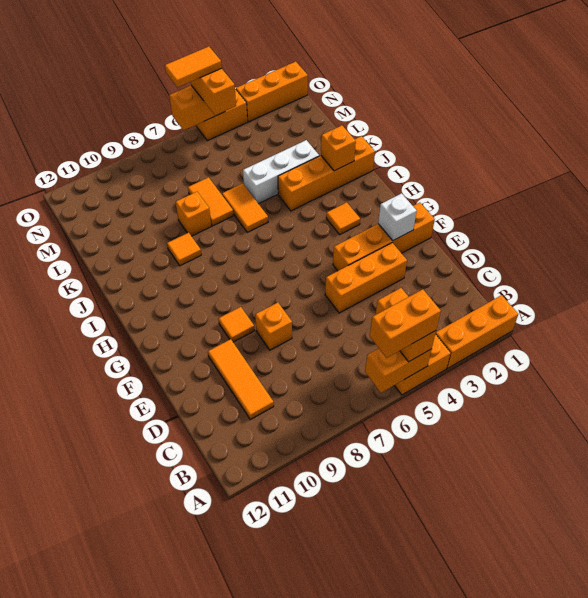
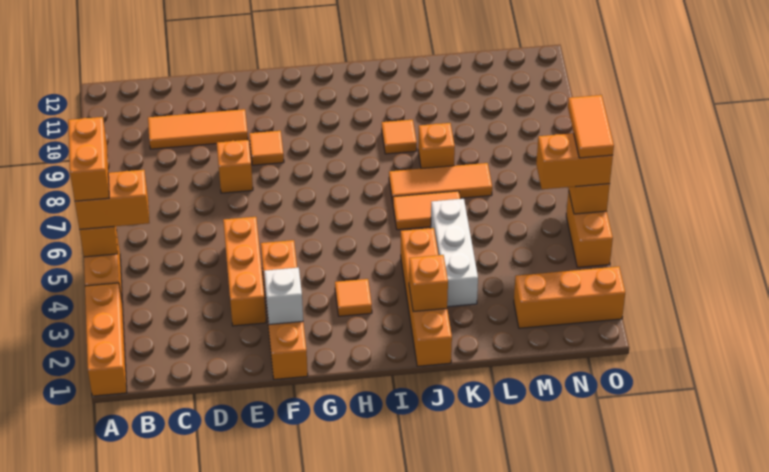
orange 1x2 tile [188,177,233,226] -> orange 1x3 tile [389,163,492,203]
orange 1x3 brick [236,62,308,122] -> orange 1x3 brick turned to [514,266,625,328]

